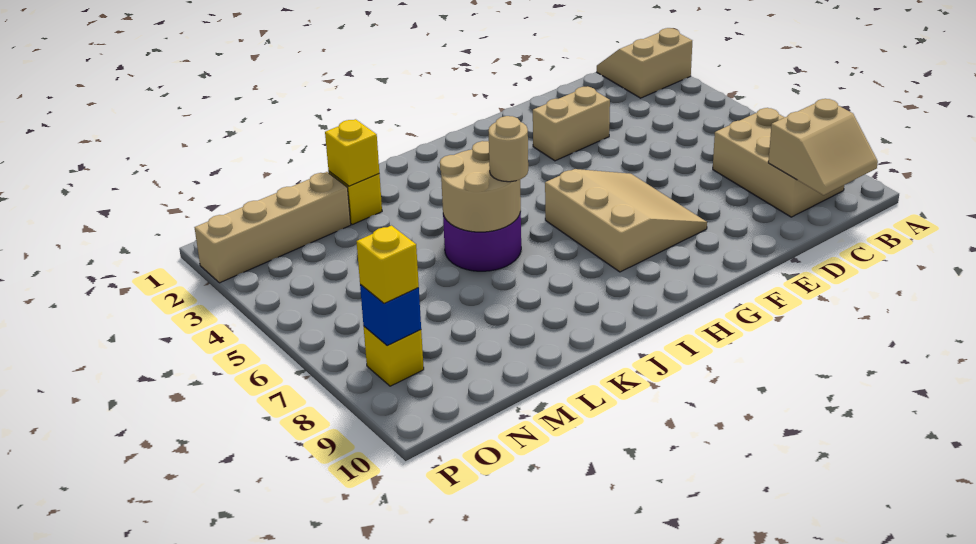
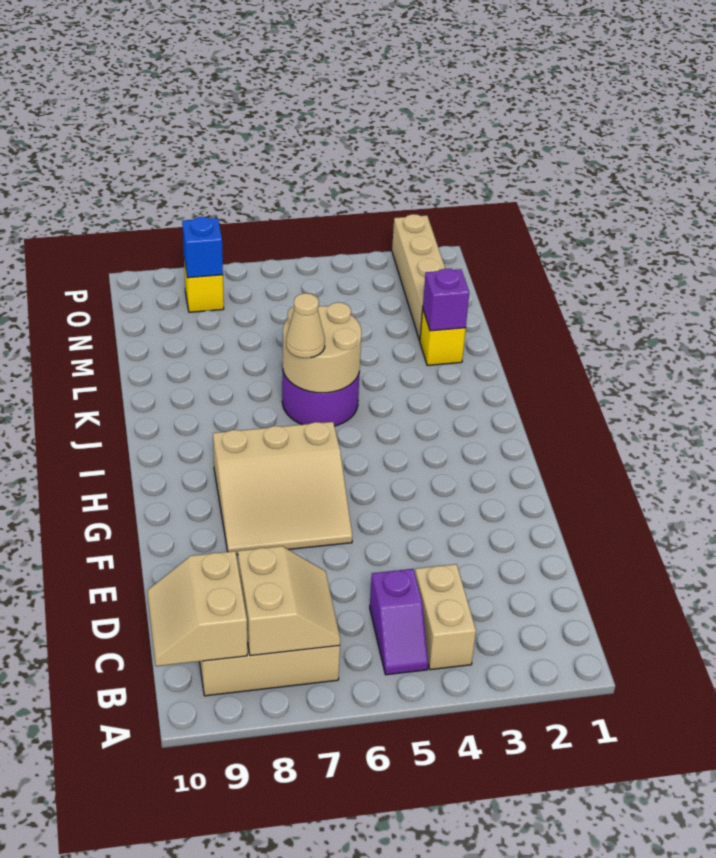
tan 2x2 slope [597,28,692,98] -> tan 2x2 slope moved to [238,546,340,656]
none -> purple 1x2 slope [370,569,428,675]
tan 1x2 brick [533,87,610,161] -> tan 1x2 brick moved to [415,564,476,670]
tan 1x1 round brick [489,116,528,182] -> tan 1x1 cone [286,293,325,358]
yellow 1x1 brick [325,119,379,186] -> purple 1x1 brick [423,268,469,331]
yellow 1x1 brick [356,226,419,303] -> none

